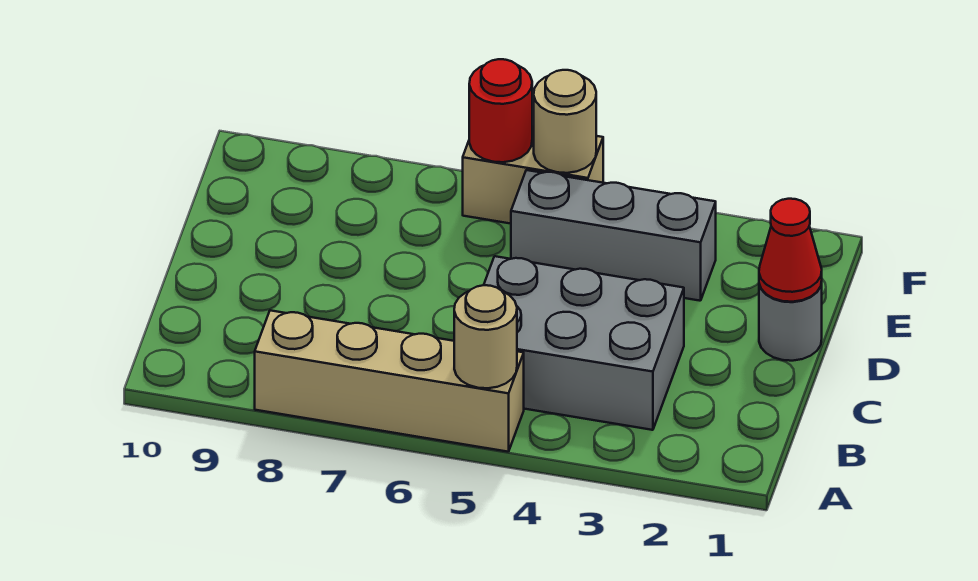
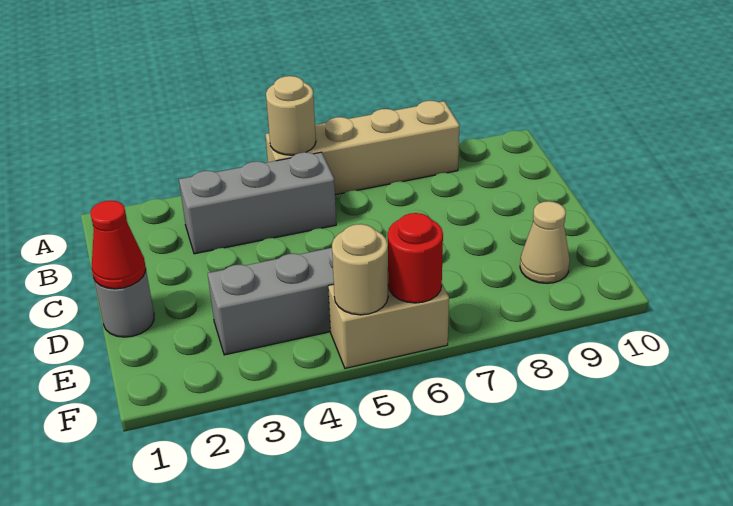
grey 2x3 brick [484,256,684,430] -> grey 1x3 brick [179,152,336,254]
none -> tan 1x1 cone [520,201,570,283]

